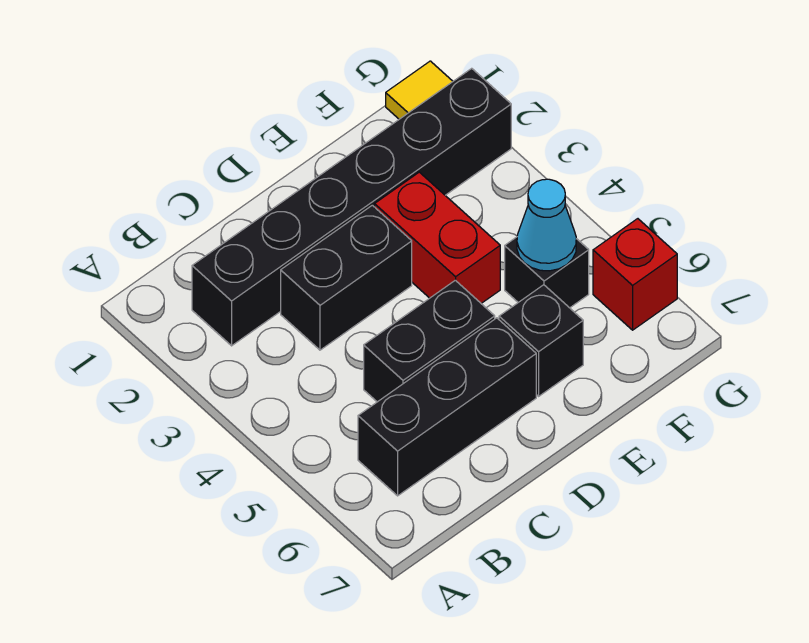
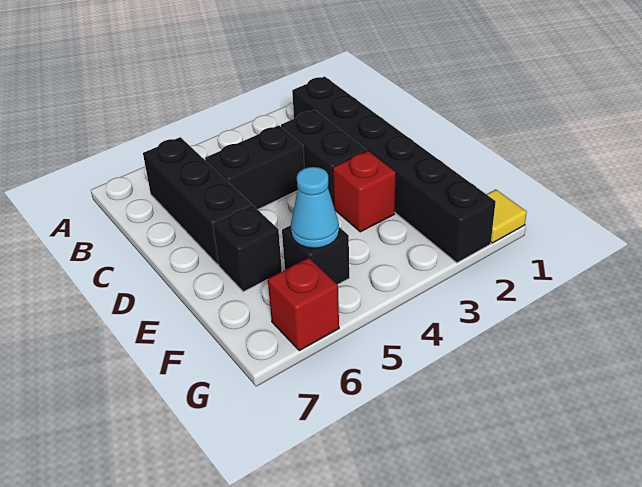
black 1x2 brick [364,280,495,402] -> black 1x2 brick turned to [205,126,304,210]
red 1x2 brick [375,172,500,303] -> red 1x1 brick [333,151,396,232]

